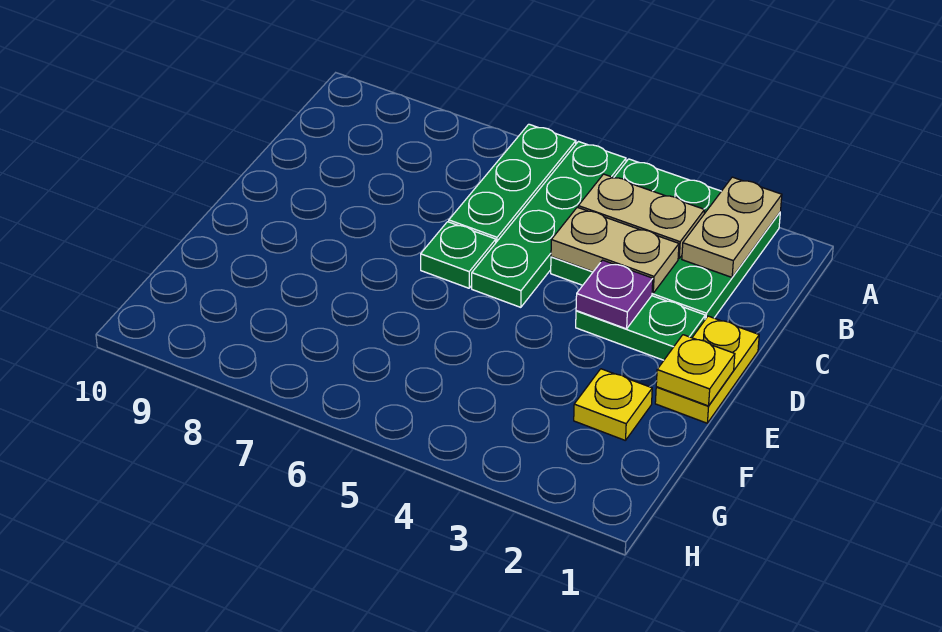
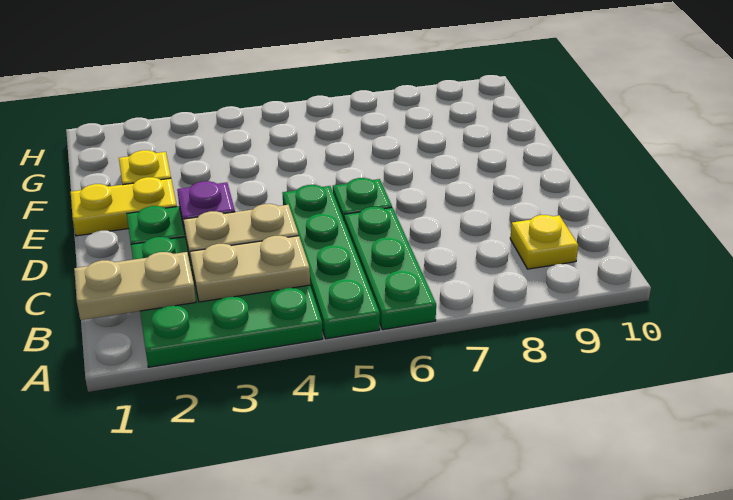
tan 1x2 plate [682,177,782,277] -> tan 1x2 plate turned to [74,252,196,320]
yellow 1x2 plate [655,316,759,423] -> yellow 1x2 plate turned to [71,177,177,236]
yellow 1x1 plate [656,335,735,406] -> yellow 1x1 plate moved to [510,215,578,269]

